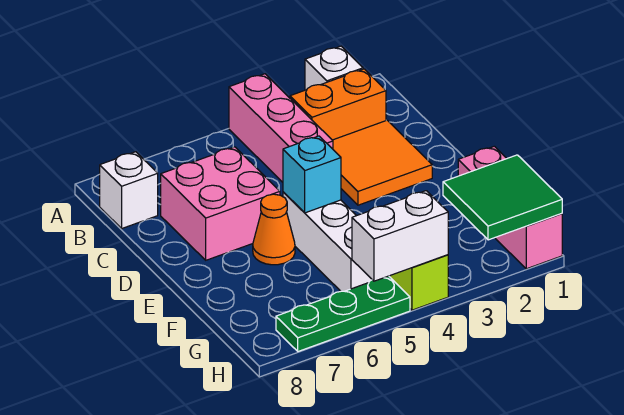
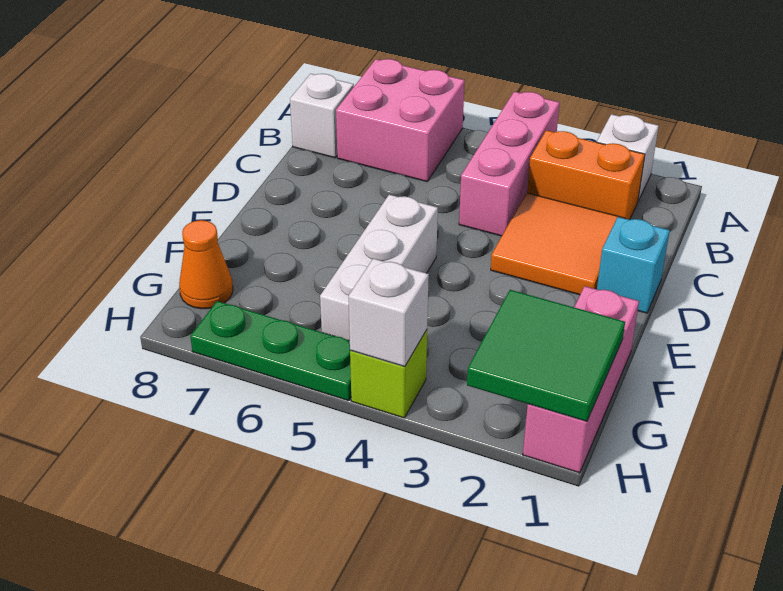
pink 2x2 brick [161,147,280,260] -> pink 2x2 brick moved to [336,59,465,182]
cyan 1x1 brick [283,136,341,213] -> cyan 1x1 brick moved to [597,217,670,313]
orange 1x1 cone [253,194,295,265] -> orange 1x1 cone moved to [179,220,233,309]
white 1x2 brick [352,191,448,281] -> white 1x1 brick [348,258,429,367]

